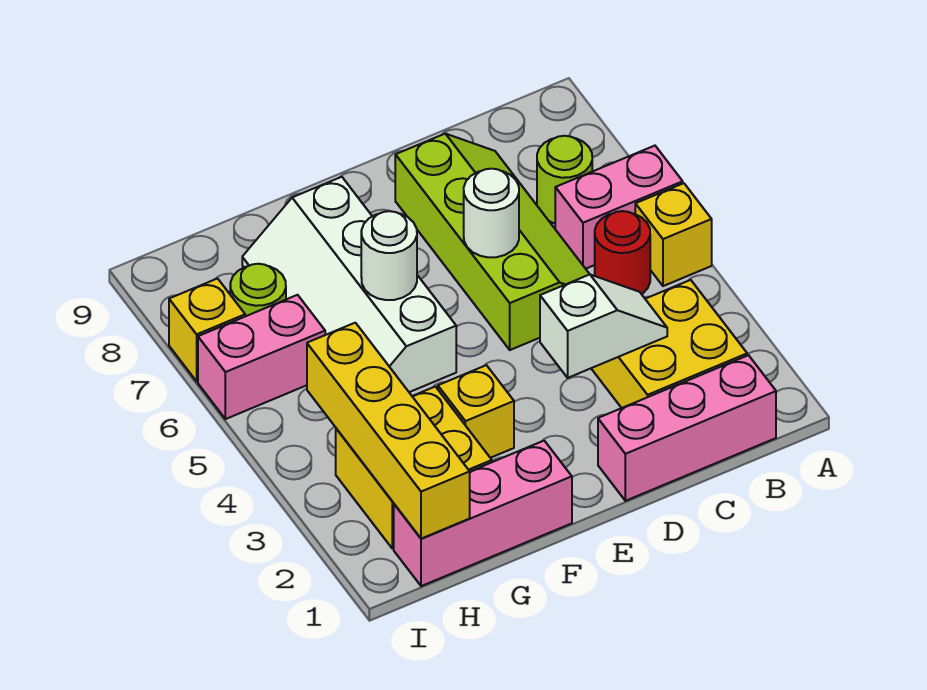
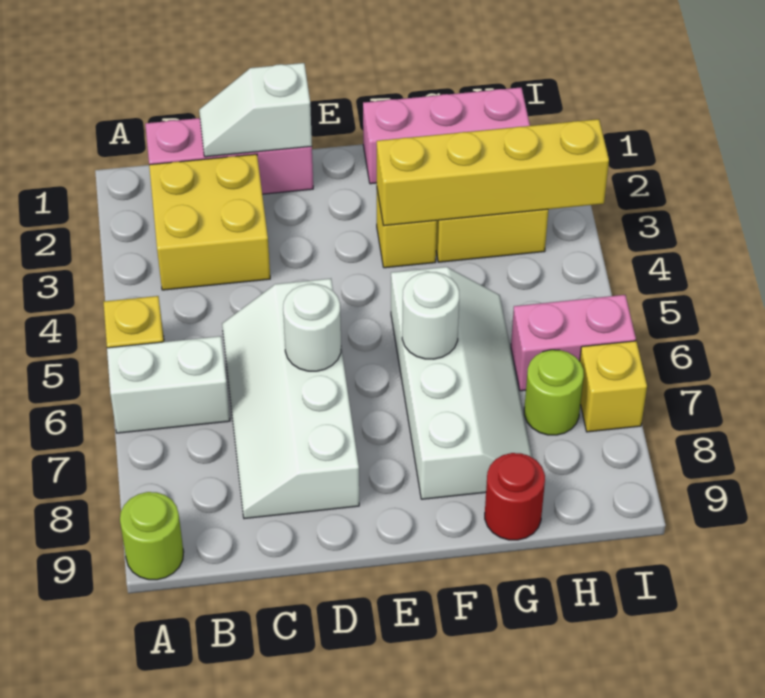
pink 1x2 brick [555,146,683,269] -> white 1x2 brick [107,336,230,433]
red 1x1 round brick [595,211,650,294] -> red 1x1 round brick moved to [485,453,545,540]
lime 1x1 round brick [537,136,592,223] -> lime 1x1 round brick moved to [120,492,184,580]
white 1x2 slope [540,275,667,378] -> white 1x2 slope moved to [199,63,312,157]
lime 2x4 slope [395,134,590,350] -> white 2x4 slope [222,279,359,519]
yellow 1x4 brick [307,323,470,539] -> yellow 1x4 brick turned to [377,119,609,226]

